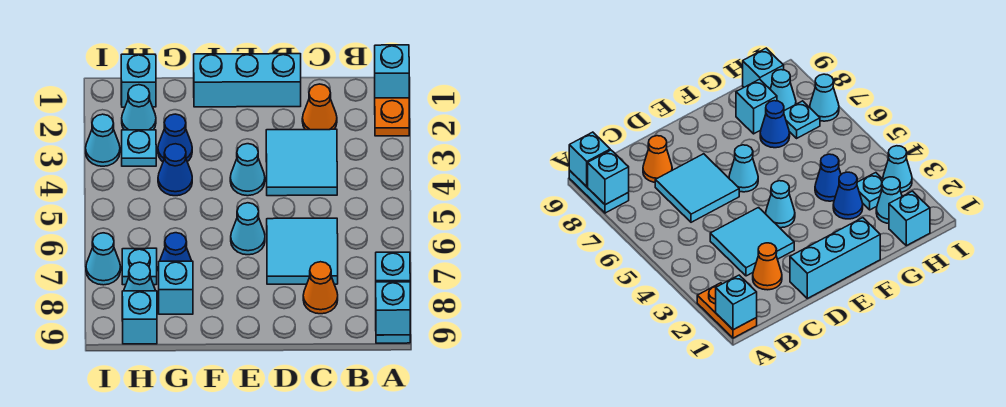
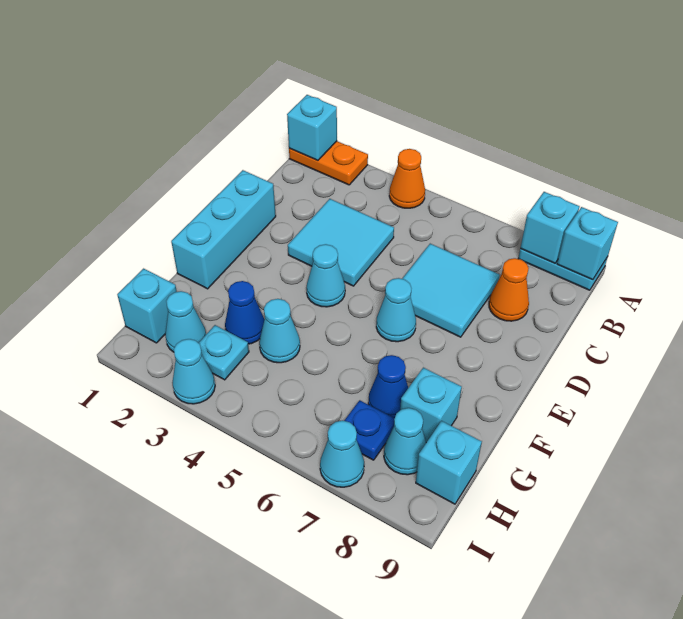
orange 1x1 cone [302,84,337,130] -> orange 1x1 cone moved to [389,149,425,208]
blue 1x1 cone [158,144,192,196] -> cyan 1x1 cone [259,299,300,363]
cyan 1x1 plate [122,248,157,285] -> blue 1x1 plate [344,400,395,460]

